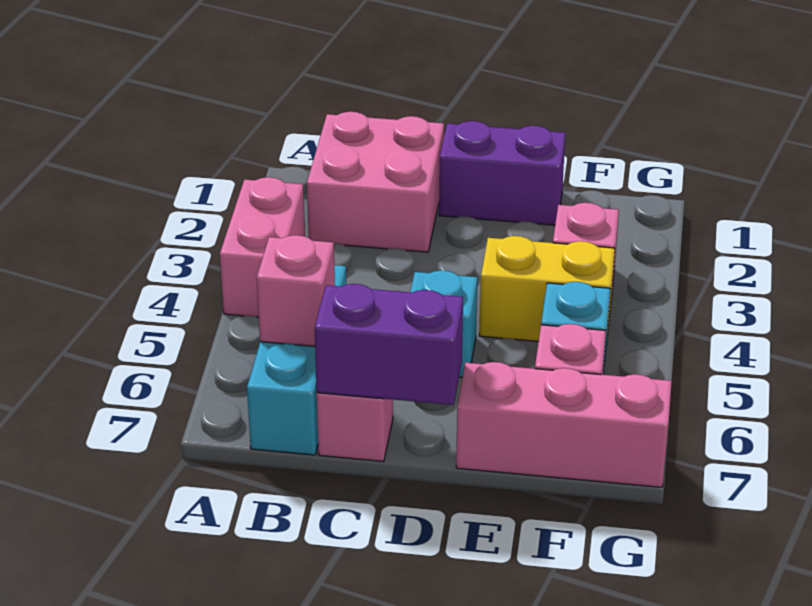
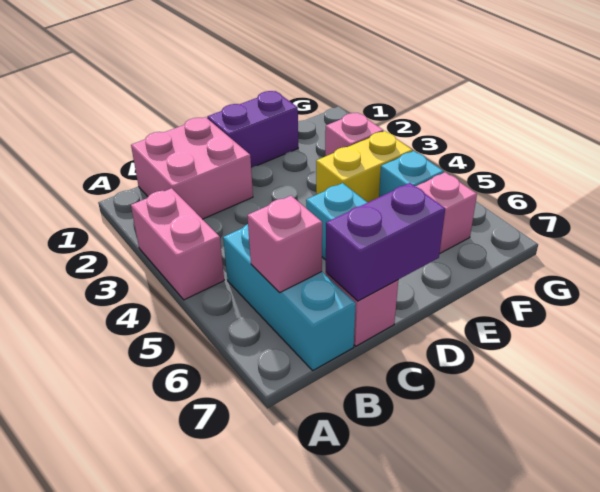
pink 1x3 brick [456,362,672,487] -> none

